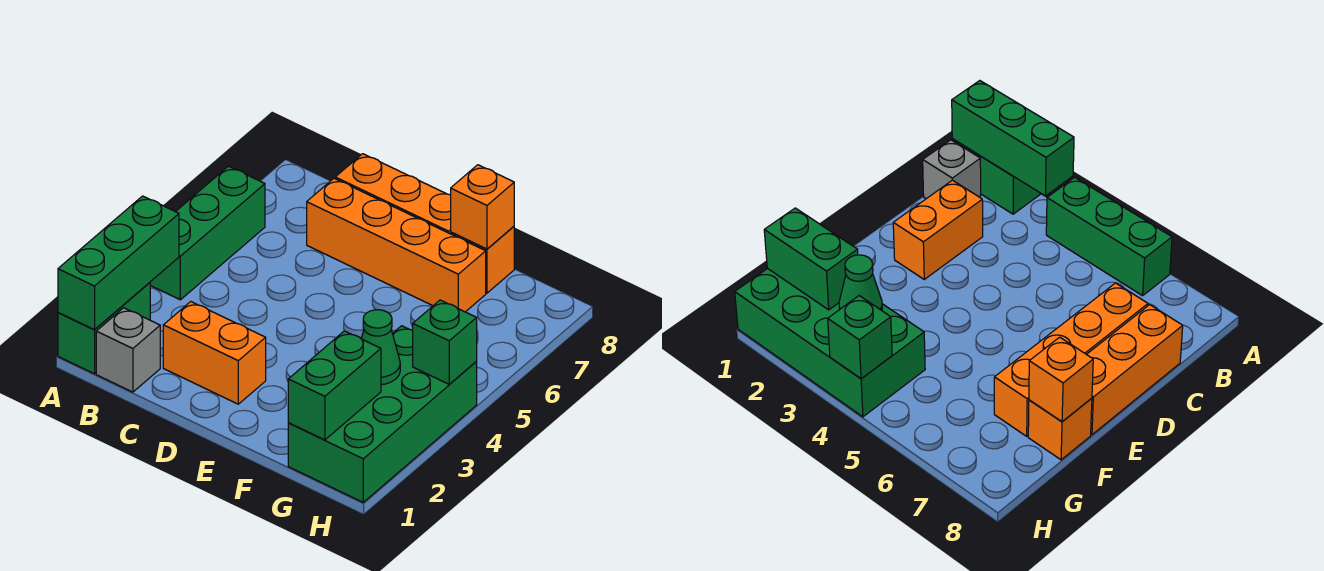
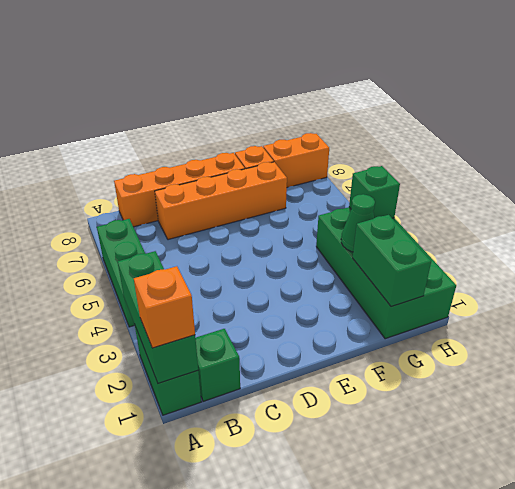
grey 1x1 brick [96,308,160,392] -> green 1x1 brick [196,329,240,401]
orange 1x2 brick [163,302,266,404] -> orange 1x2 brick moved to [263,133,329,188]
orange 1x3 brick [335,154,451,234] -> orange 1x4 brick [114,153,245,227]
orange 1x1 brick [451,165,514,249] -> orange 1x1 brick moved to [134,266,195,348]

